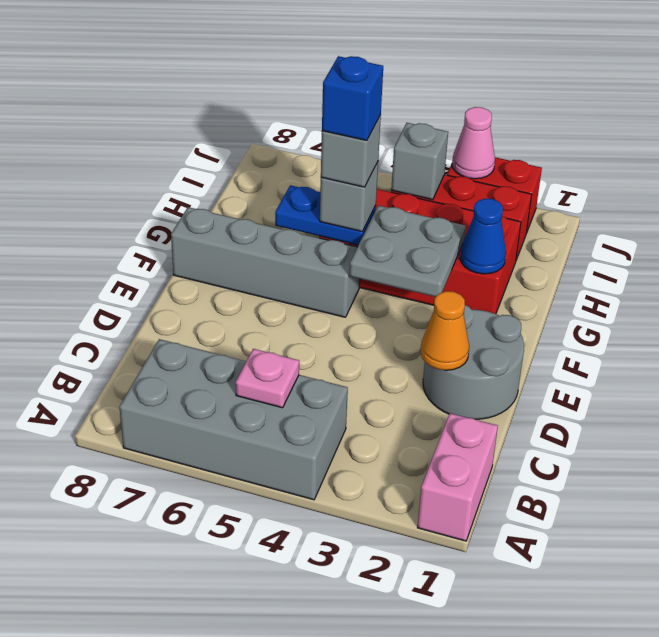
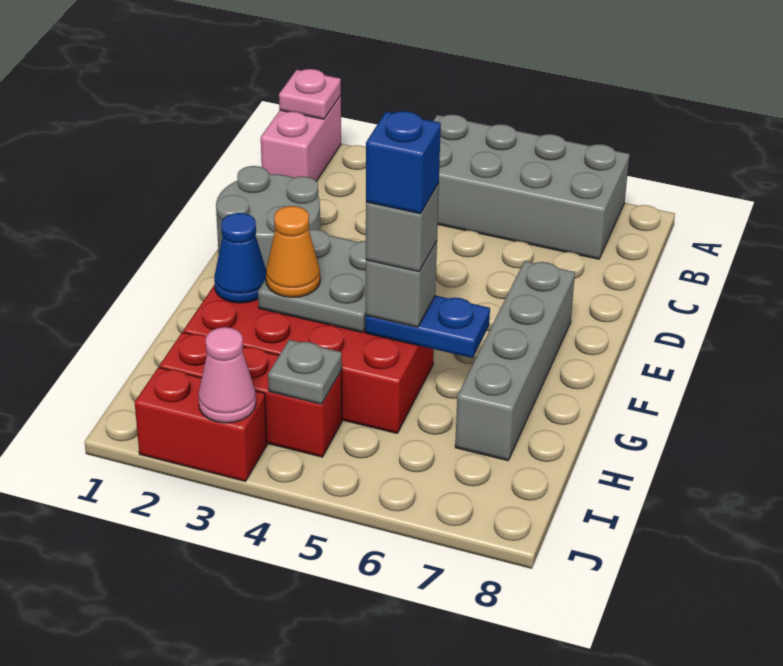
pink 1x1 plate [236,349,299,408] -> pink 1x1 plate moved to [279,69,341,119]
orange 1x1 cone [421,291,469,370] -> orange 1x1 cone moved to [266,206,320,297]
grey 1x4 brick [171,207,360,317] -> grey 1x4 brick turned to [455,261,575,461]
grey 1x1 brick [391,123,448,200] -> grey 1x1 plate [268,340,342,404]

